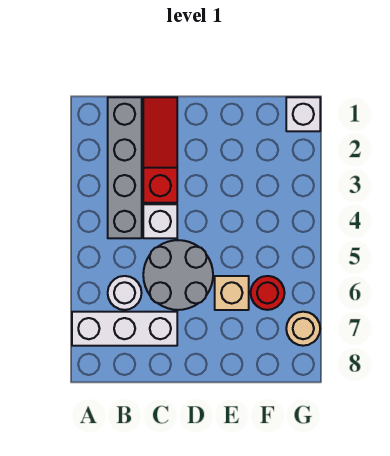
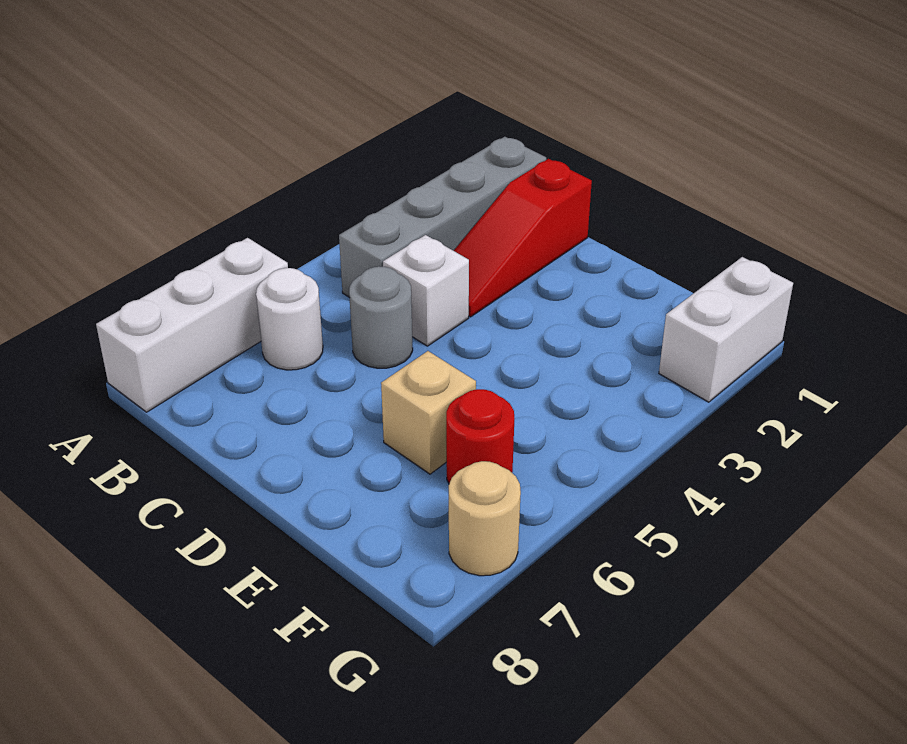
white 1x3 brick [72,312,177,346] -> white 1x3 brick turned to [96,238,288,412]
red 1x3 slope [143,97,177,203] -> red 1x3 slope turned to [454,159,592,317]
grey 2x2 round brick [143,240,213,310] -> grey 1x1 round brick [349,266,413,368]
white 1x1 brick [286,97,320,131] -> white 1x2 brick [659,257,793,402]

